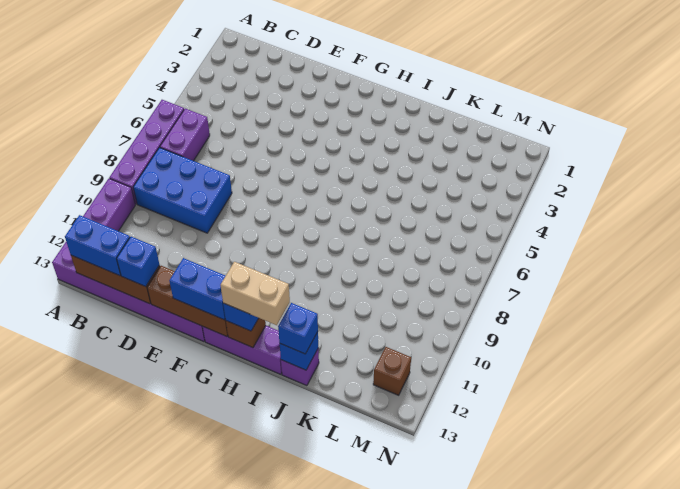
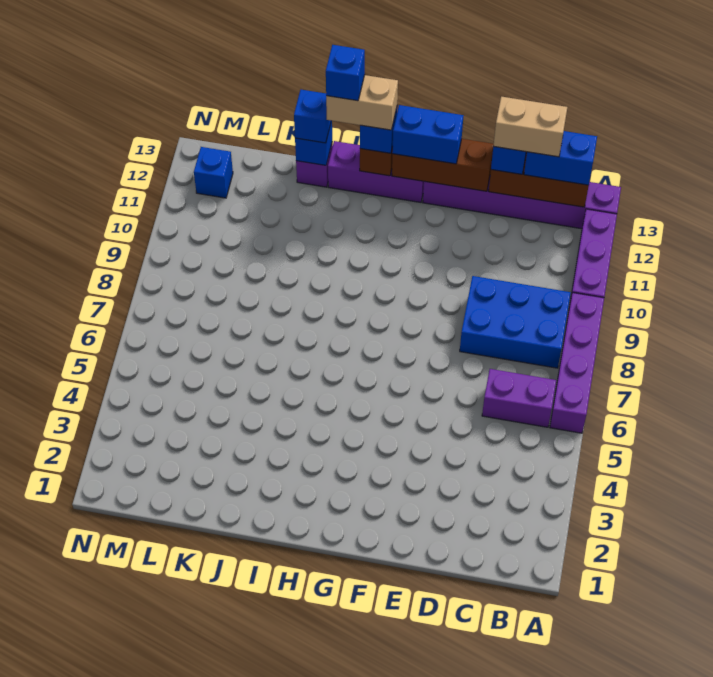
purple 1x2 brick [160,109,210,161] -> purple 1x2 brick turned to [482,369,556,427]
none -> tan 1x2 brick [494,97,567,157]
none -> blue 1x1 brick [326,45,365,101]
brown 1x1 brick [373,347,411,395] -> blue 1x1 brick [194,147,233,198]

